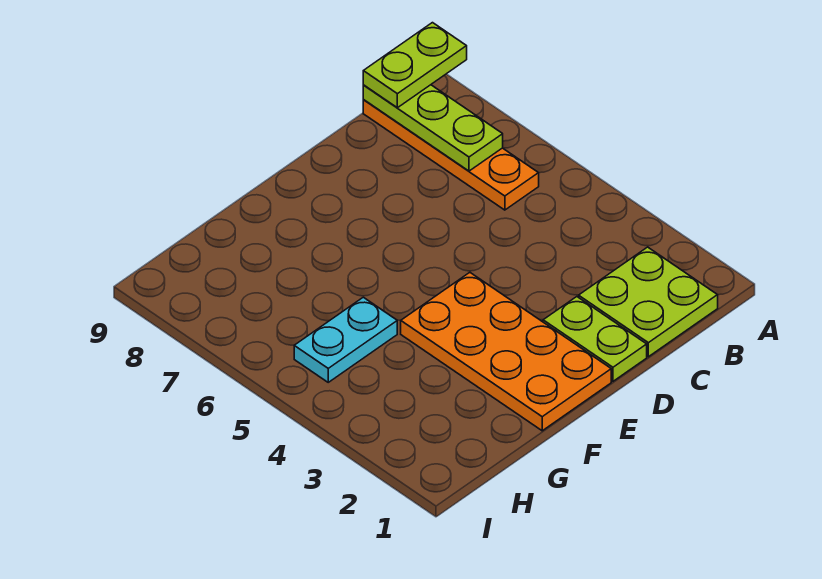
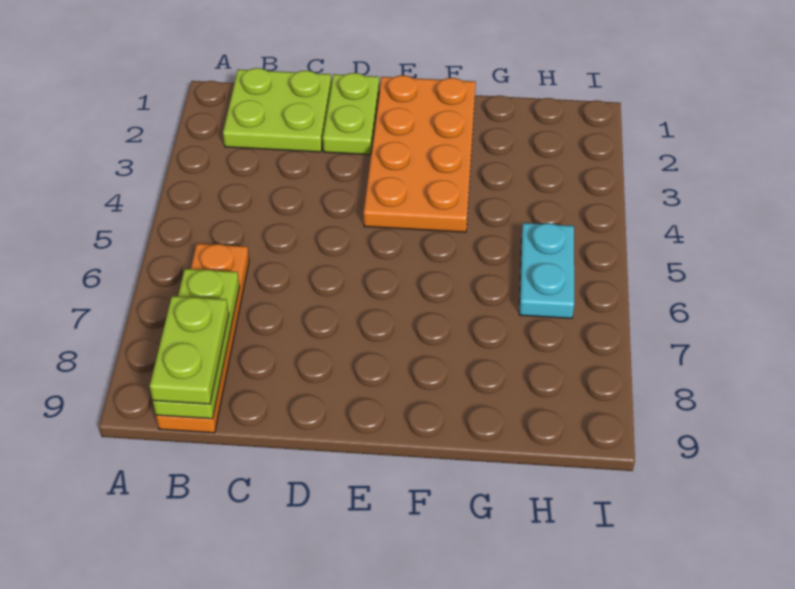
lime 1x2 plate [363,23,467,108] -> lime 1x2 plate turned to [150,296,229,404]
cyan 1x2 plate [294,297,397,382] -> cyan 1x2 plate turned to [519,223,574,318]

